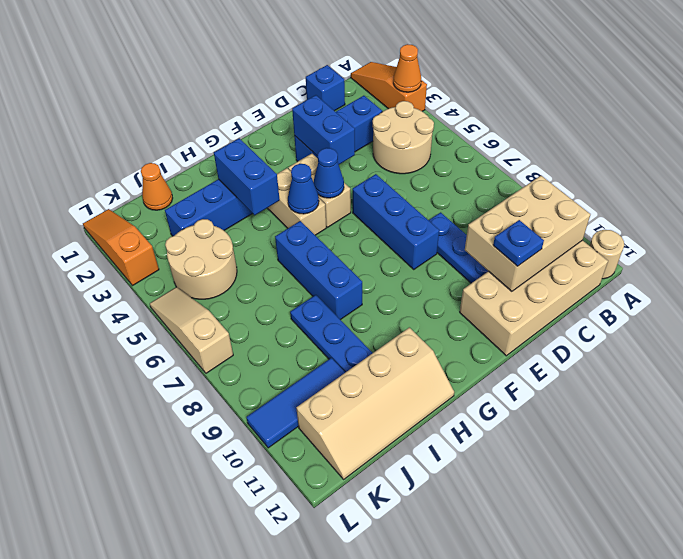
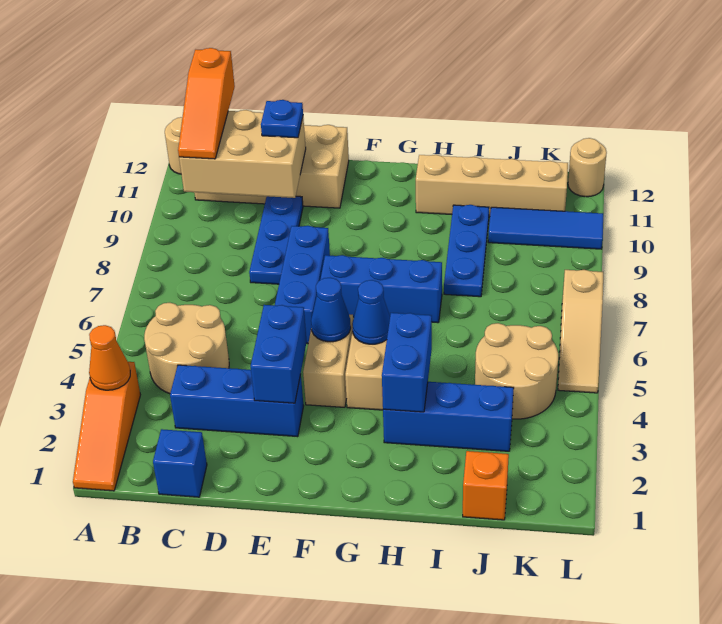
blue 1x3 brick [275,221,362,320] -> blue 1x3 brick turned to [320,255,442,323]
orange 1x1 cone [141,163,173,210] -> orange 1x1 brick [463,451,509,520]
orange 1x3 slope [83,209,159,286] -> orange 1x3 slope moved to [178,48,235,159]
none -> tan 1x1 round brick [568,138,607,197]

